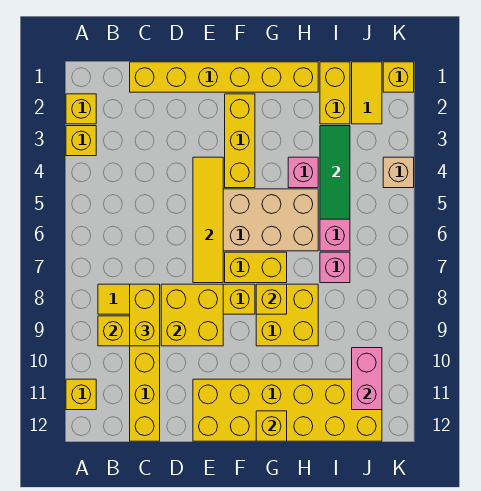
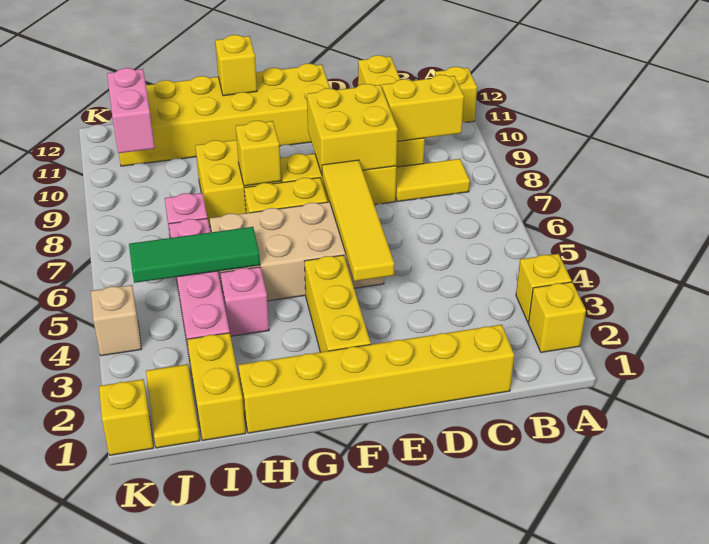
yellow 1x2 brick [130,284,160,346] -> none
green 1x3 tile [320,126,350,219] -> green 1x3 tile turned to [129,227,260,283]

